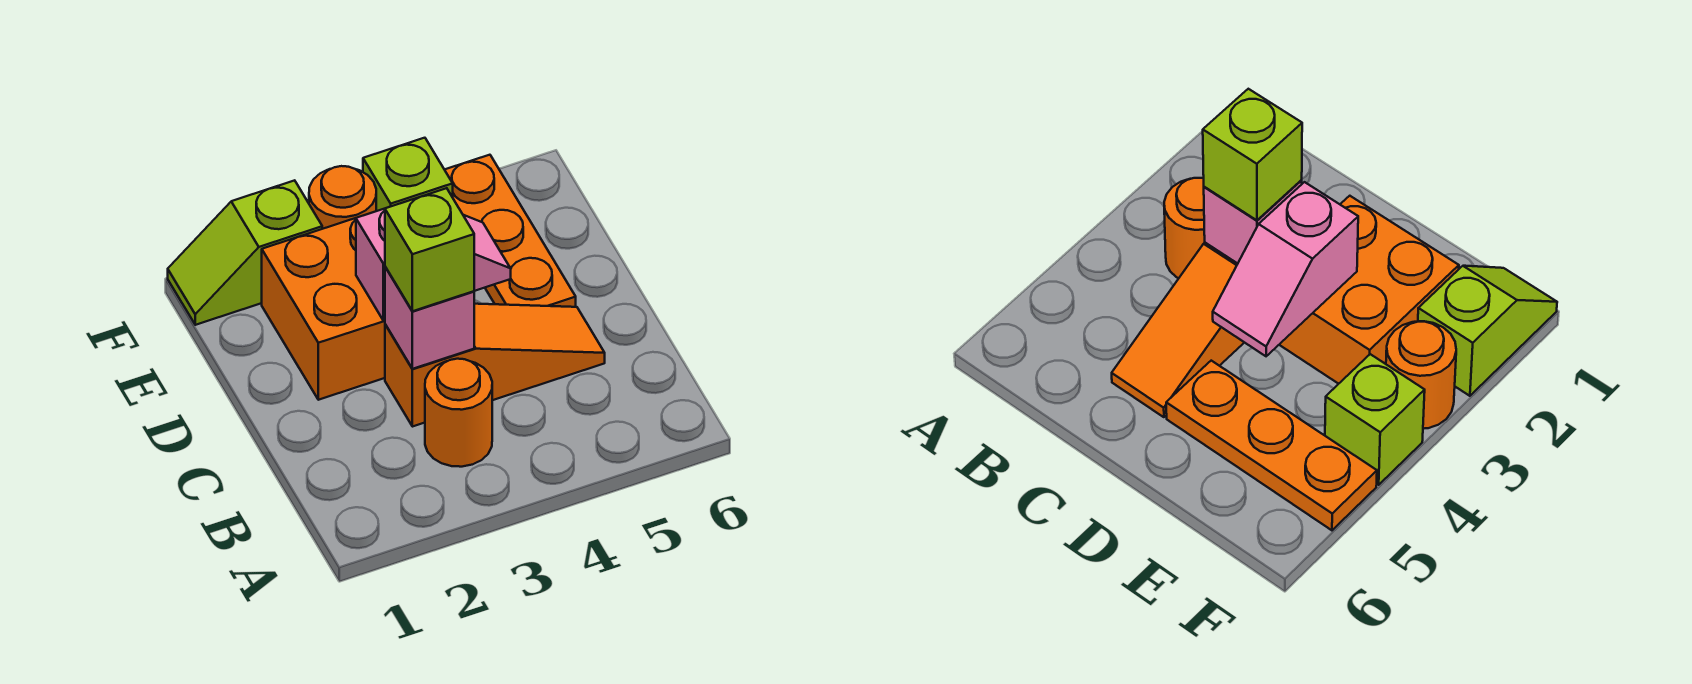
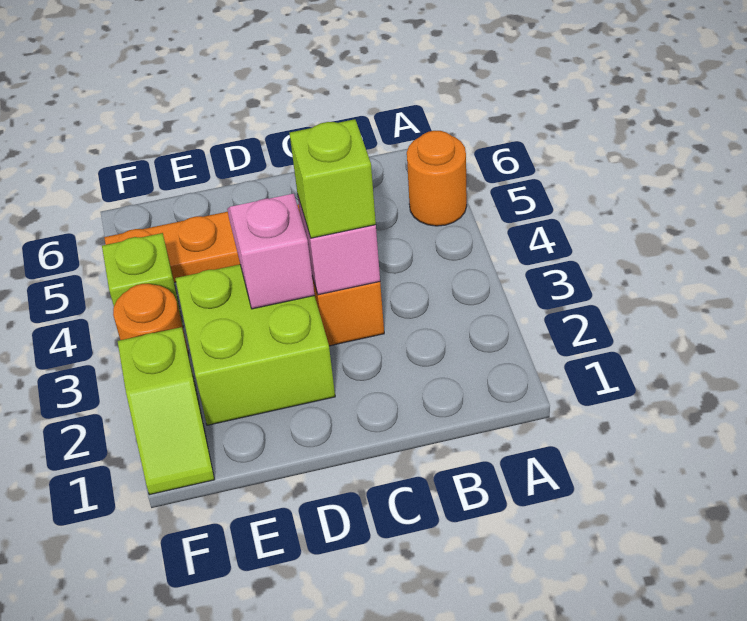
orange 1x1 round brick [425,359,492,467] -> orange 1x1 round brick moved to [407,131,467,226]
orange 2x2 brick [262,218,385,400] -> lime 2x2 brick [175,264,335,425]

